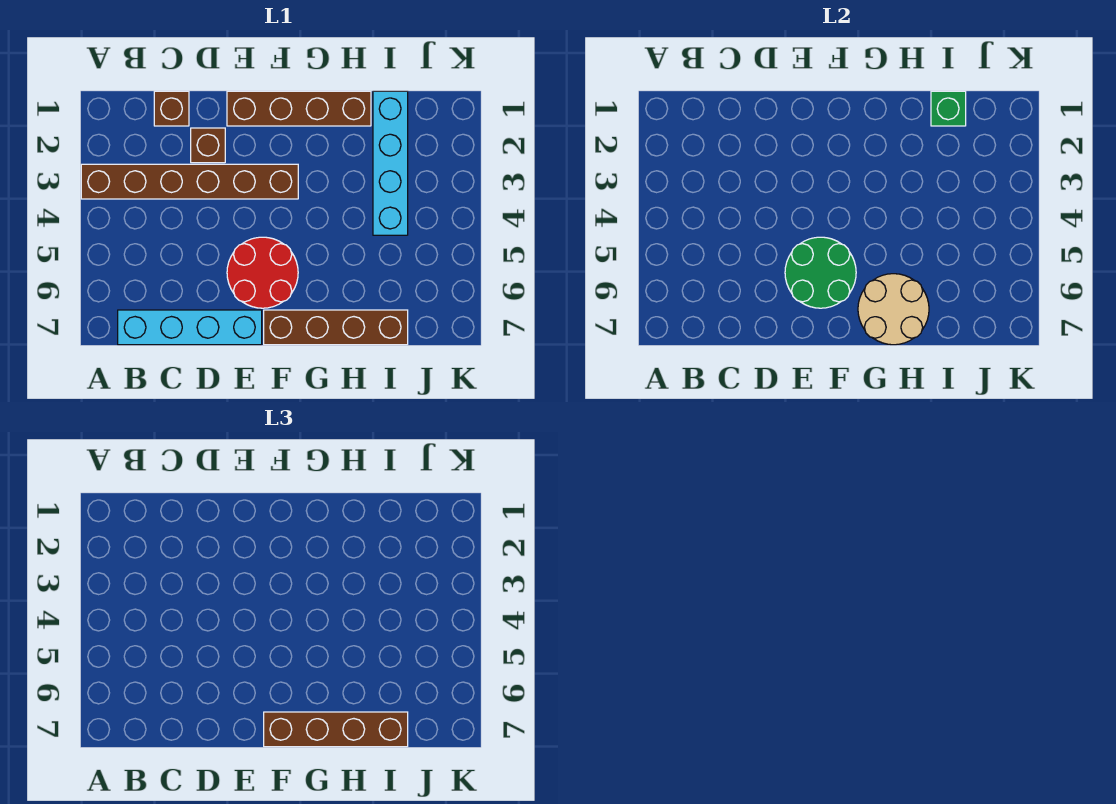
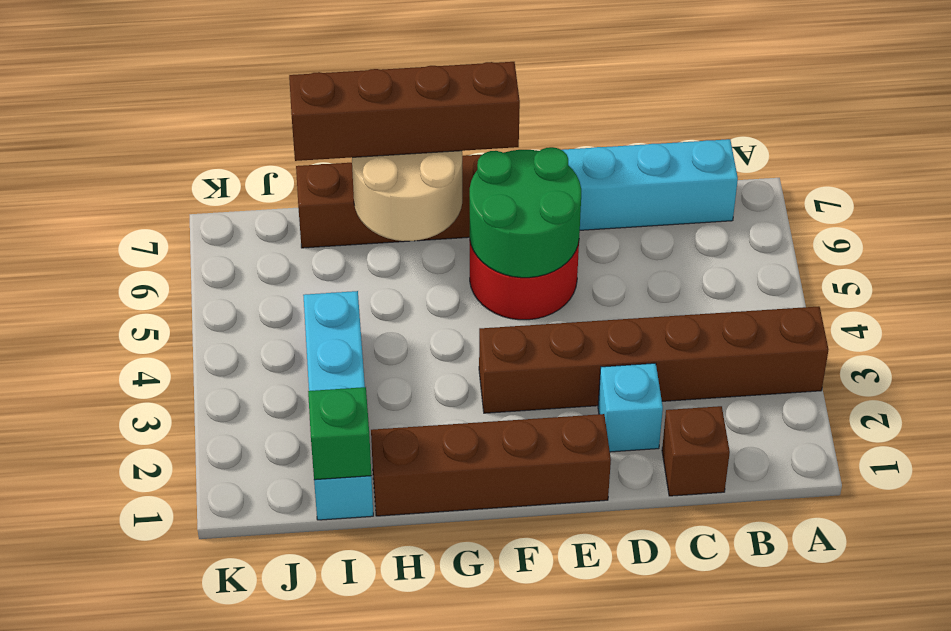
brown 1x1 brick [191,128,225,163] -> cyan 1x1 brick [598,363,663,452]

